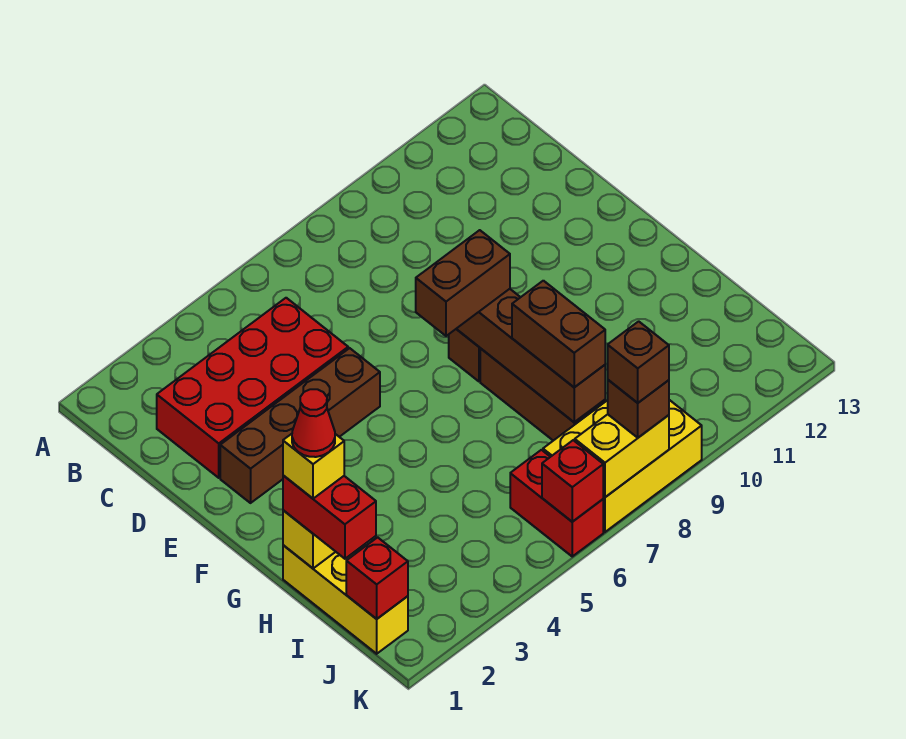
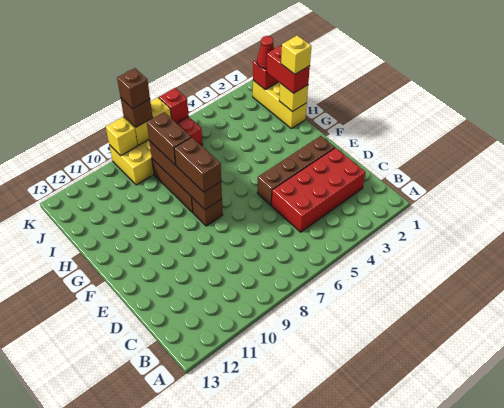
brown 1x2 brick [416,230,510,336] -> brown 1x2 brick turned to [174,137,221,192]
red 1x1 cone [292,389,335,457] -> red 1x1 cone moved to [257,36,274,69]
none -> yellow 1x1 brick [106,117,138,156]

